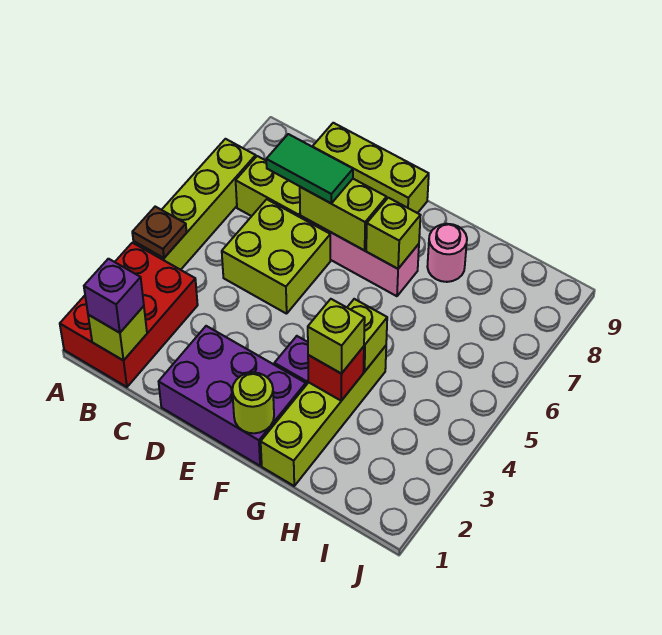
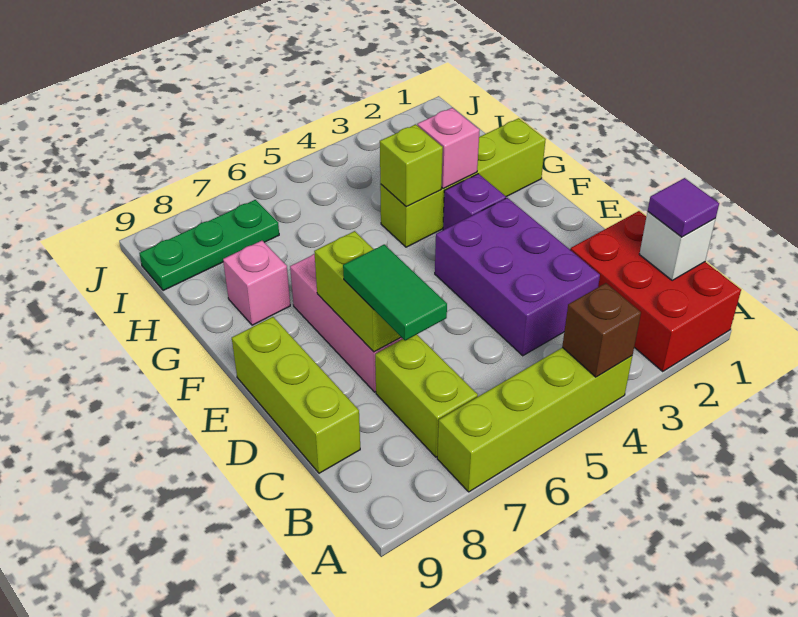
red 2x3 brick [60,243,198,387] -> red 2x3 brick turned to [571,211,741,371]
brown 1x1 plate [132,207,187,258] -> brown 1x1 brick [562,283,641,377]
lime 1x1 brick [88,306,147,361] -> white 1x1 brick [639,212,715,280]
purple 1x1 brick [84,259,144,333] -> purple 1x1 tile [648,178,719,237]
lime 2x2 brick [222,199,330,314] -> none
purple 2x3 brick [159,326,306,466] -> purple 2x3 brick moved to [435,198,600,356]
lime 1x1 round brick [232,372,274,433] -> none
lime 1x1 brick [366,198,421,269] -> none
red 1x1 brick [308,346,364,401] -> pink 1x1 brick [417,108,480,189]
lime 1x1 brick [308,299,365,374] -> none
pink 1x1 round brick [427,224,467,282] -> pink 1x1 brick [223,241,290,325]
none -> green 1x3 plate [139,200,279,291]

